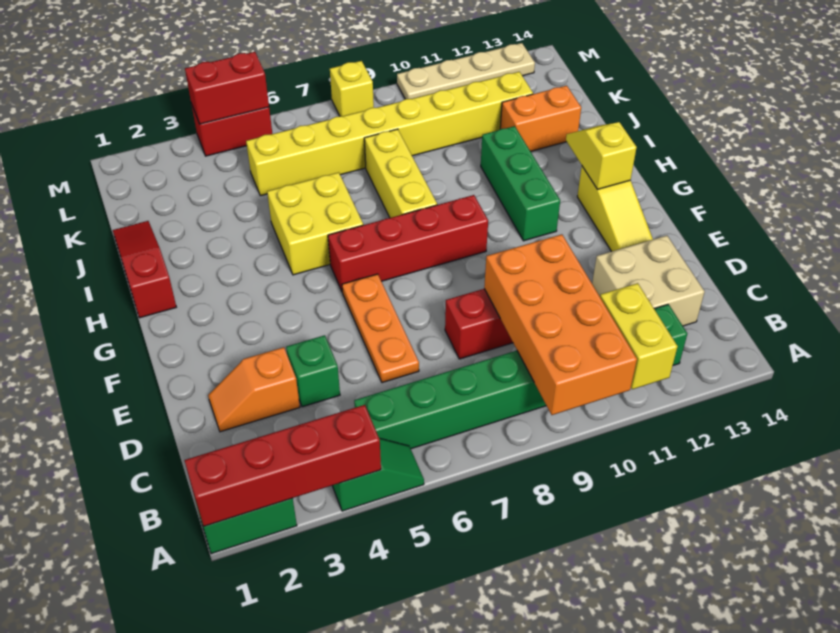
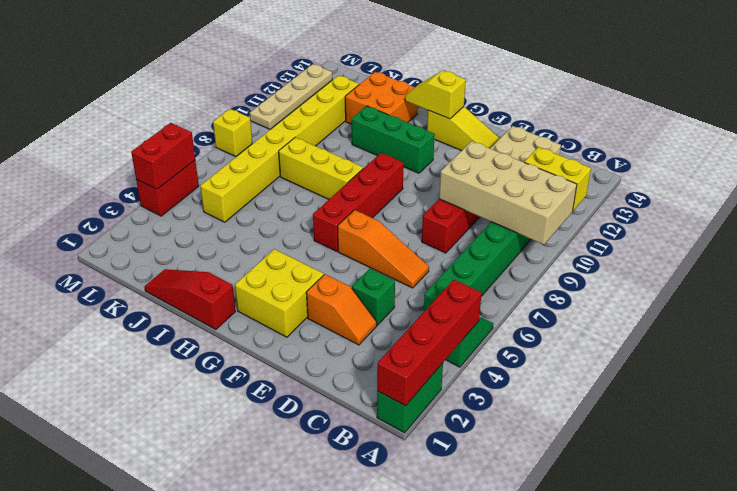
orange 2x4 brick [484,234,637,415] -> tan 2x4 brick [439,141,577,245]
orange 1x2 slope [208,347,300,432] -> orange 1x2 slope turned to [306,274,377,345]
orange 1x3 plate [342,274,419,383] -> orange 1x3 slope [338,210,429,288]
yellow 2x2 brick [267,172,363,275] -> yellow 2x2 brick moved to [235,249,324,337]
orange 1x2 brick [500,86,581,151] -> orange 2x2 brick [345,72,417,124]

